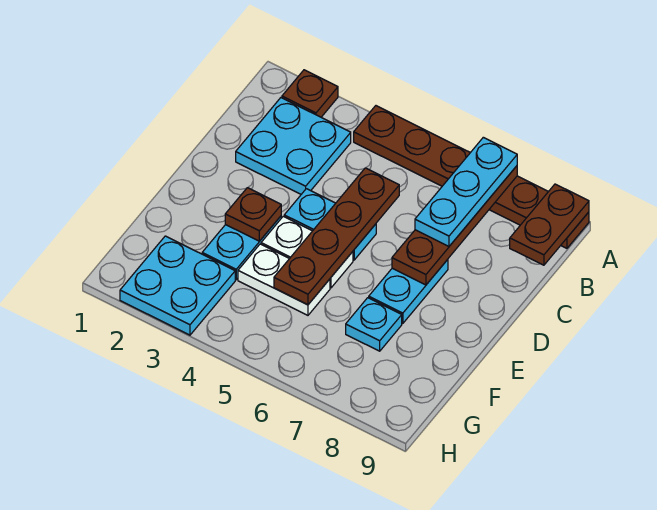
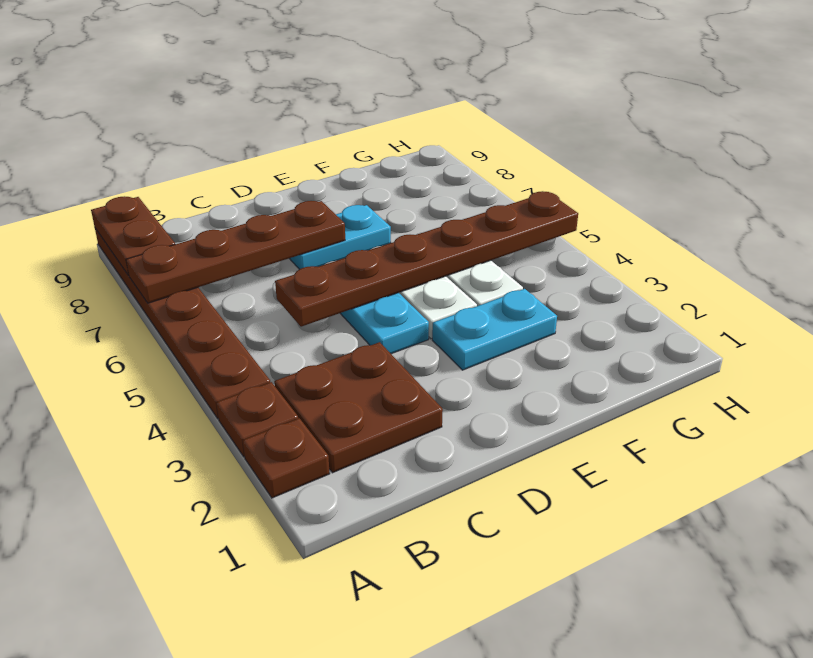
cyan 1x3 plate [415,137,517,246] -> none
brown 1x2 plate [510,184,589,265] -> brown 1x2 plate turned to [91,196,175,276]
cyan 2x2 plate [236,98,351,194] -> brown 2x2 plate [274,342,443,473]
brown 1x4 plate [274,168,399,305] -> brown 1x6 plate [275,191,578,327]
brown 1x1 plate [225,188,281,241] -> brown 1x1 plate moved to [216,382,298,457]
cyan 1x1 plate [346,298,402,351] -> none
cyan 2x2 plate [120,236,235,335] -> none

